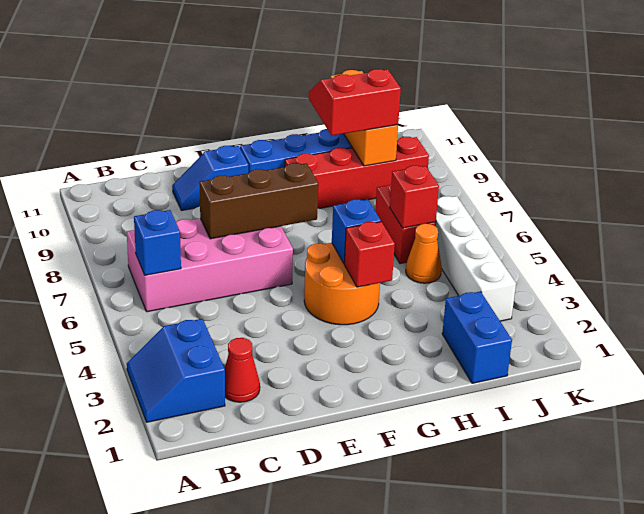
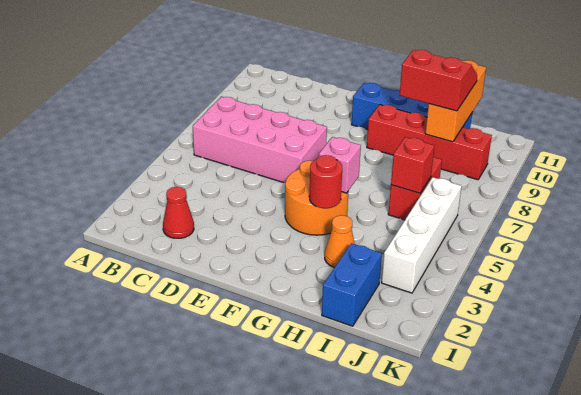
blue 2x2 slope [127,319,225,422] -> none
blue 1x1 brick [134,210,181,275] -> none
brown 1x3 brick [200,163,318,239] -> none
blue 1x2 slope [172,146,248,211] -> none
red 1x1 brick [344,222,395,287] -> red 1x1 round brick [309,155,342,208]
blue 1x1 brick [332,199,381,263] -> pink 1x1 brick [319,137,361,193]
orange 1x1 cone [406,224,442,283] -> orange 1x1 cone moved to [325,215,355,267]

